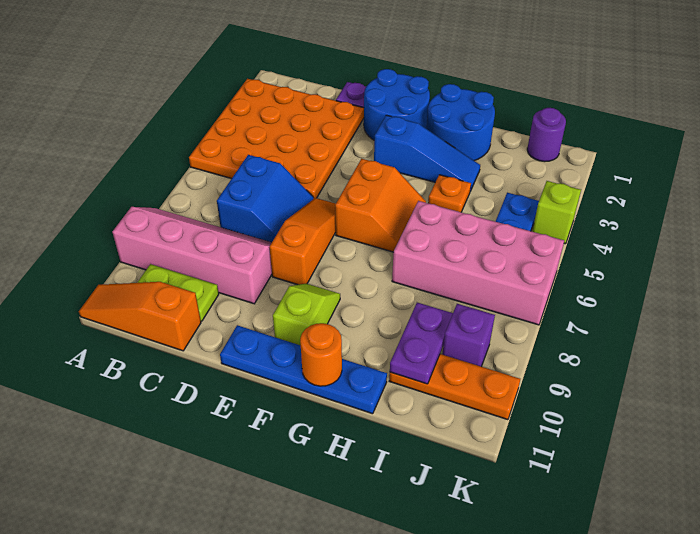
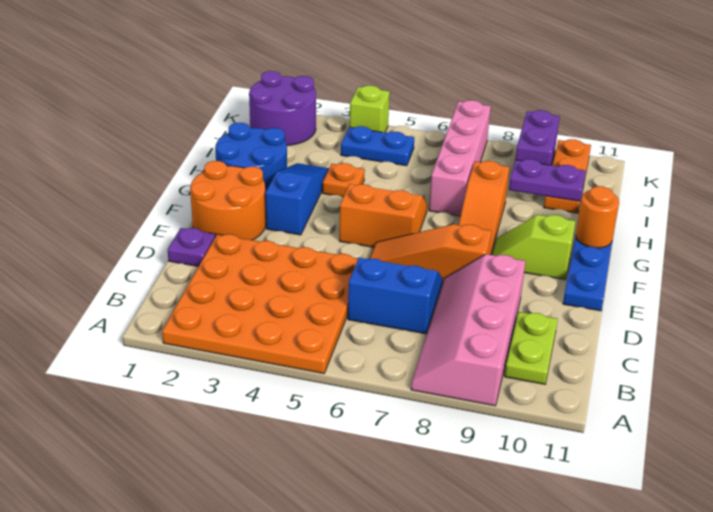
orange 1x3 slope [79,282,201,351] -> orange 1x3 slope moved to [459,161,509,255]
blue 2x2 round brick [364,69,430,140] -> orange 2x2 round brick [190,161,266,240]
pink 2x4 brick [392,201,564,325] -> pink 1x4 brick [429,100,491,216]
purple 1x1 round brick [527,108,566,162] -> purple 2x2 round brick [249,71,316,145]
purple 1x1 brick [442,304,495,367] -> purple 1x2 brick [515,110,560,165]

